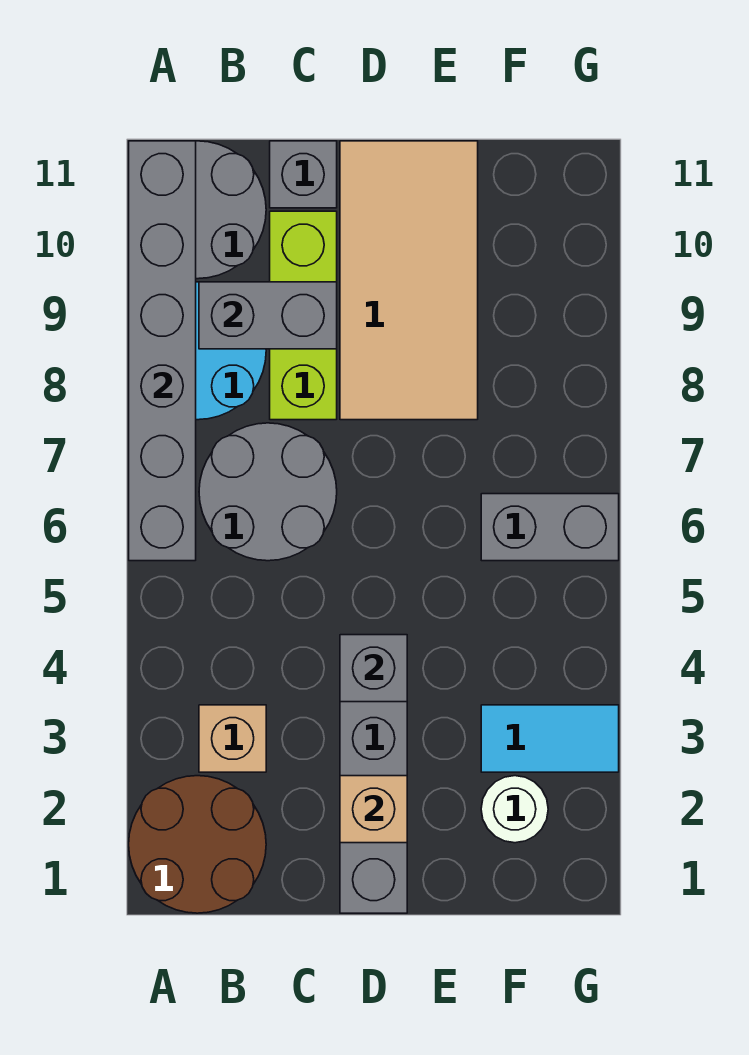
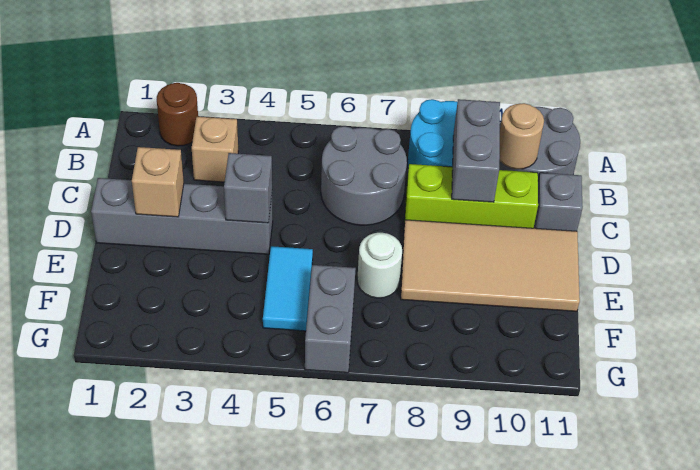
brown 2x2 round brick [129,776,266,913] -> brown 1x1 round brick [157,83,198,146]
grey 1x6 brick [129,141,196,561] -> none
none -> tan 1x1 round brick [499,103,544,169]
white 1x1 round brick [481,776,548,843] -> white 1x1 round brick moved to [357,233,402,298]
cyan 1x2 tile [481,705,619,772] -> cyan 1x2 tile moved to [263,246,313,331]

